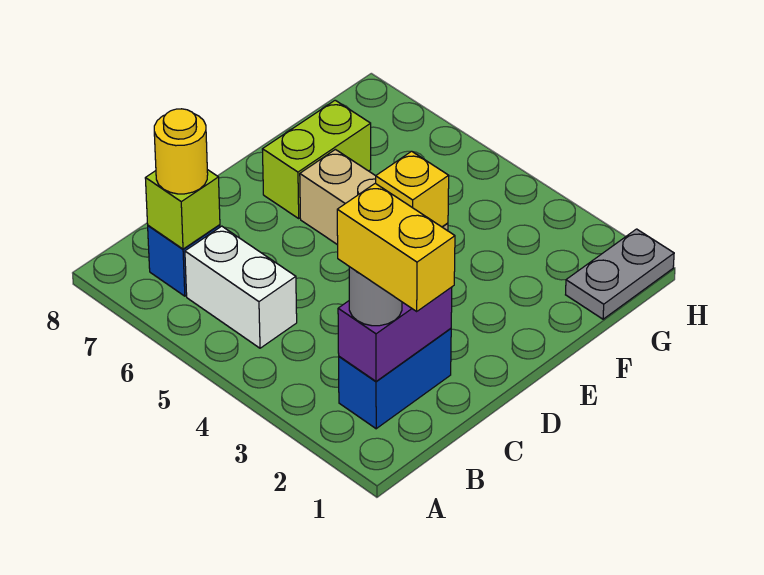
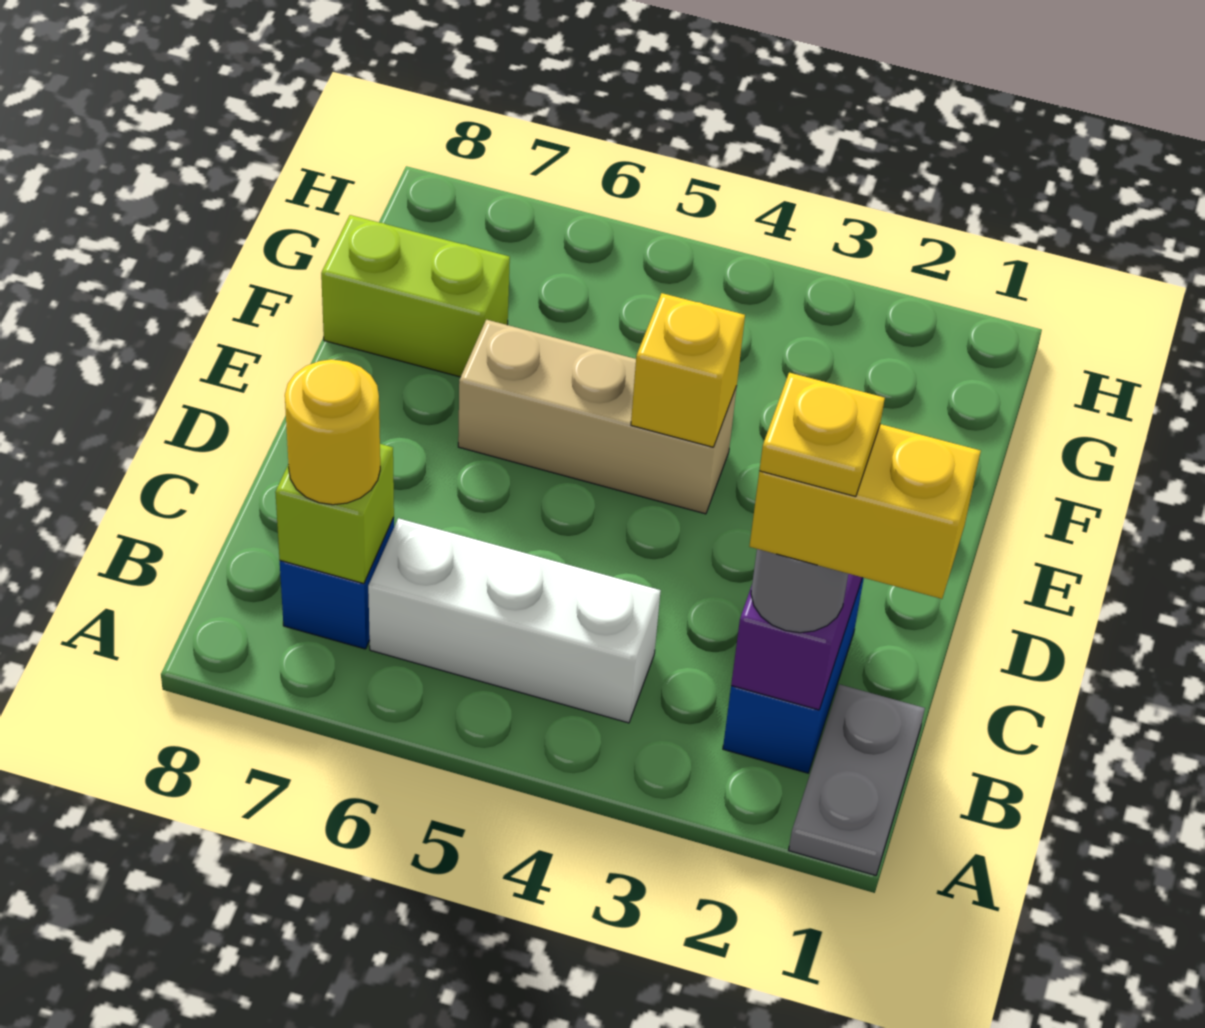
none -> yellow 1x1 plate [759,373,885,497]
white 1x2 brick [185,226,297,348] -> white 1x3 brick [368,518,661,723]
lime 1x2 brick [262,100,371,218] -> lime 1x2 brick turned to [321,215,510,377]
grey 1x2 plate [566,229,674,319] -> grey 1x2 plate moved to [789,684,925,875]

